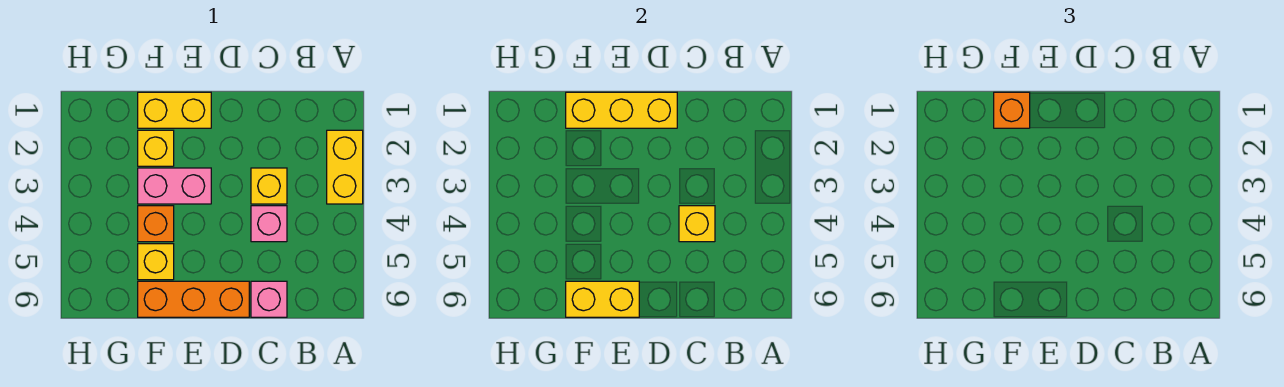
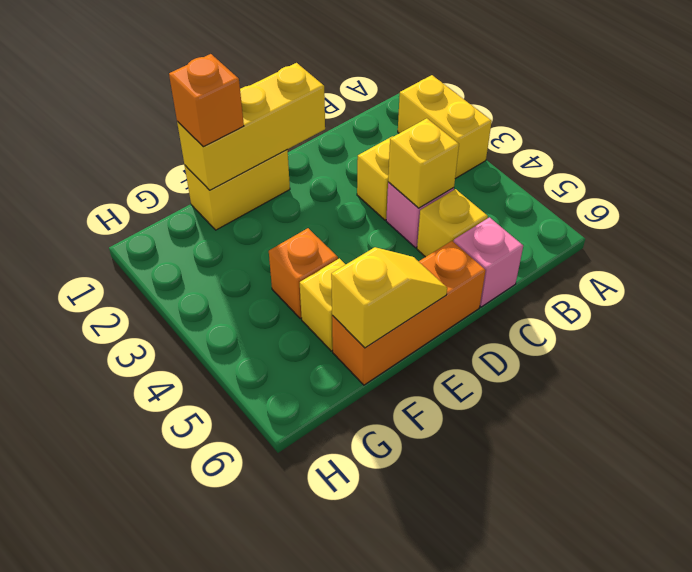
pink 1x2 brick [138,168,211,204] -> none
yellow 1x2 brick [566,281,639,317] -> yellow 1x2 slope [331,247,447,348]
yellow 1x1 brick [138,130,174,166] -> yellow 1x1 brick moved to [417,189,488,257]

